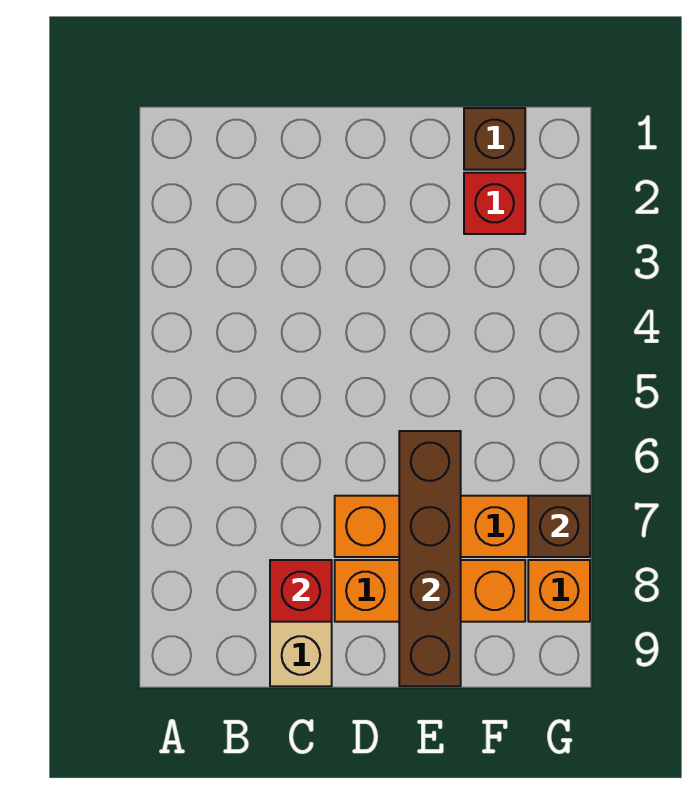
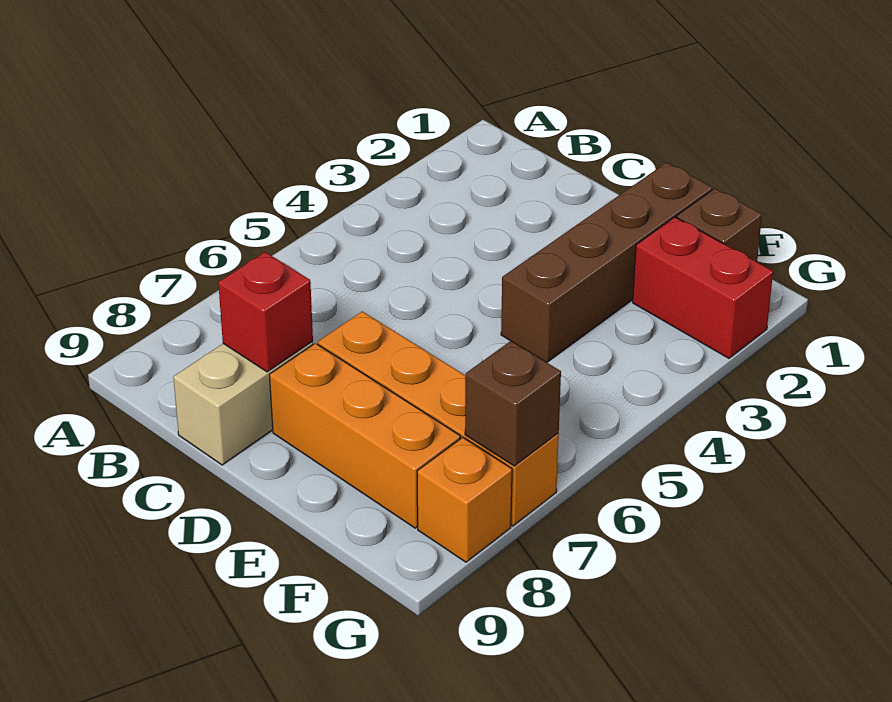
brown 1x4 brick [399,431,461,686] -> brown 1x4 brick moved to [501,163,712,362]
red 1x1 brick [464,173,525,234] -> red 1x2 brick [633,217,773,358]

